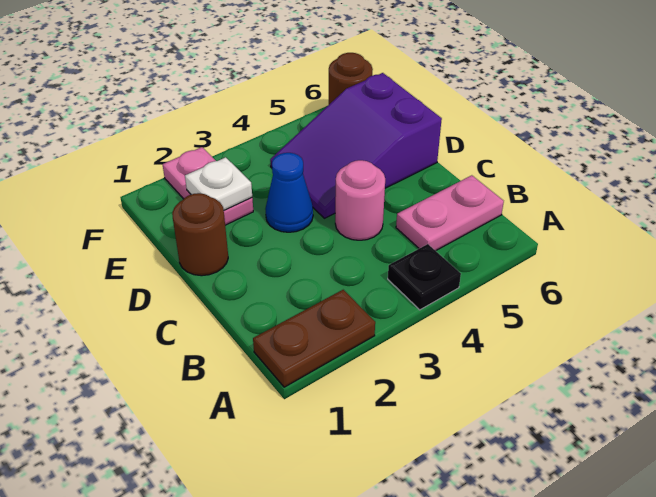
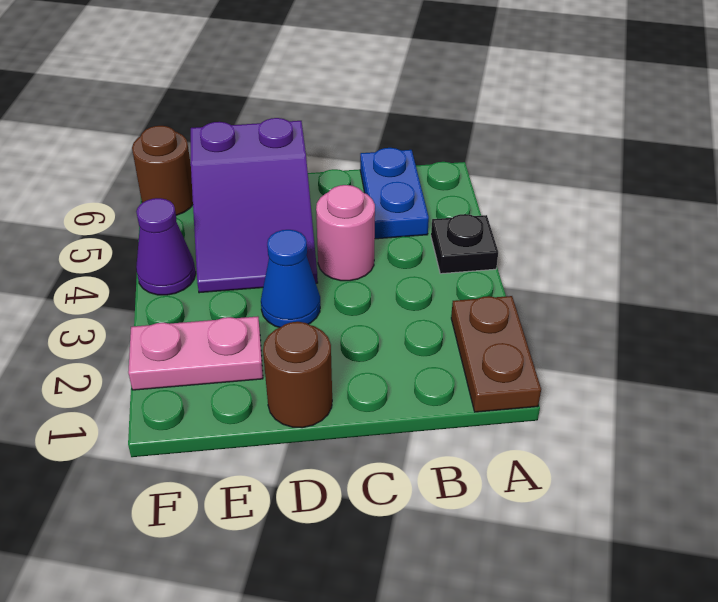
pink 1x2 plate [396,175,504,251] -> blue 1x2 plate [360,148,429,239]
white 1x1 plate [185,157,252,210] -> none
none -> purple 1x1 cone [136,198,196,295]

